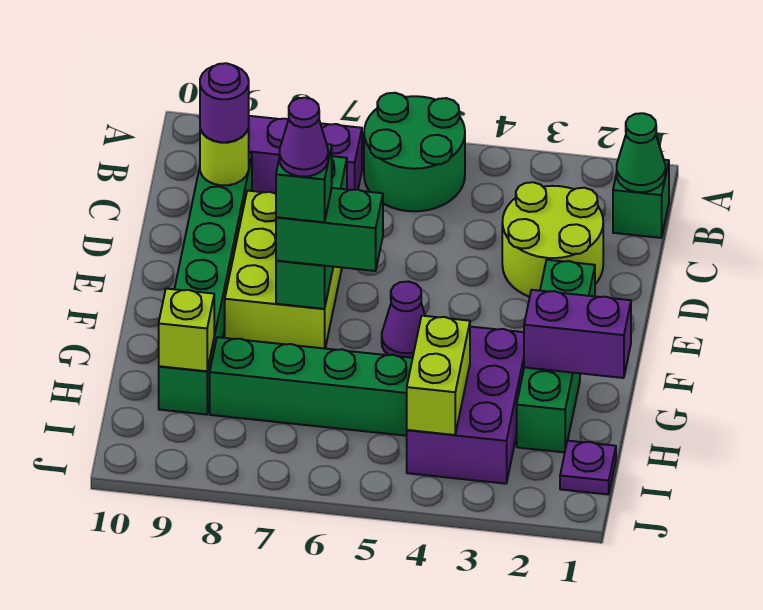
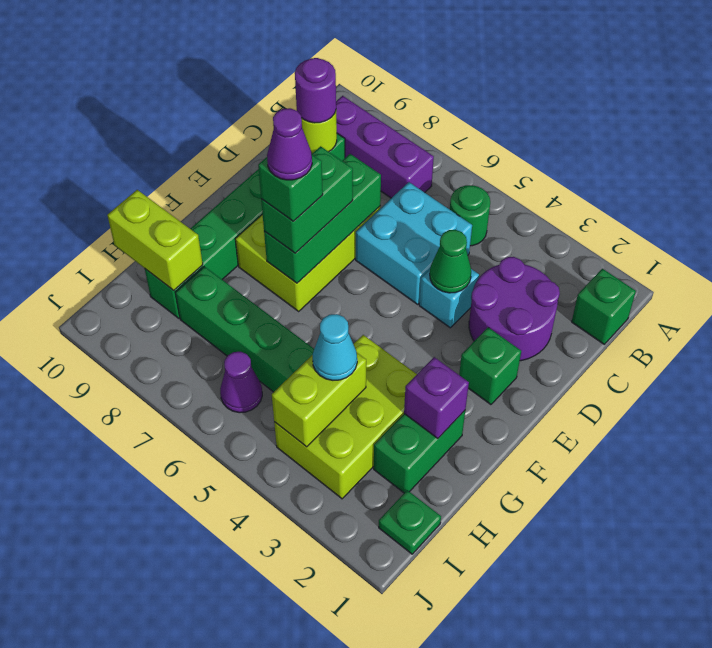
green 2x2 round brick [364,93,465,211] -> green 1x1 round brick [450,185,490,246]
green 1x1 cone [617,113,665,192] -> green 1x1 cone moved to [430,230,471,293]
lime 2x2 round brick [502,182,603,297] -> purple 2x2 round brick [469,257,560,361]
none -> cyan 2x2 brick [356,182,472,304]
none -> cyan 1x1 brick [419,269,479,328]
purple 1x1 cone [382,281,425,358] -> purple 1x1 cone moved to [220,352,262,413]
green 1x2 brick [276,188,383,271] -> green 1x2 brick turned to [261,146,353,253]
purple 1x2 brick [524,290,631,378] -> purple 1x1 brick [404,357,469,439]
purple 2x3 brick [407,327,524,484] -> lime 2x3 brick [274,335,417,499]
none -> cyan 1x1 cone [313,314,357,380]
lime 1x1 brick [159,289,214,371] -> lime 1x2 brick [107,190,203,290]
purple 1x1 plate [560,441,616,495] -> green 1x1 plate [379,490,441,554]

